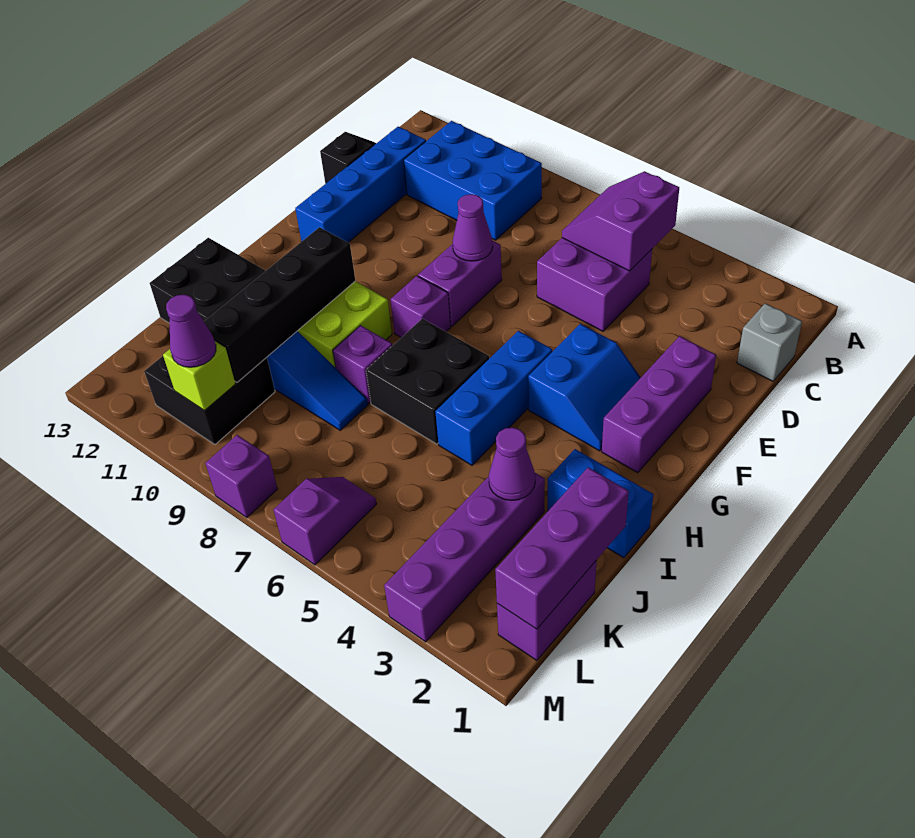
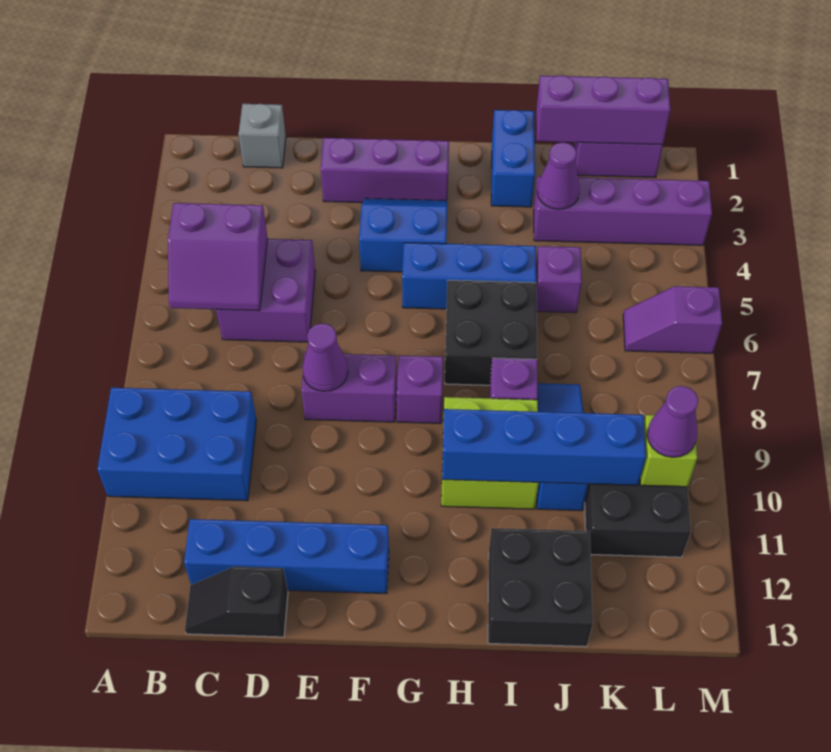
blue 2x3 brick [404,121,542,240] -> blue 2x3 brick turned to [97,388,256,501]
black 1x4 brick [204,227,355,382] -> blue 1x4 brick [442,409,646,485]
purple 1x1 brick [206,435,277,517] -> purple 1x1 brick moved to [536,246,582,313]

